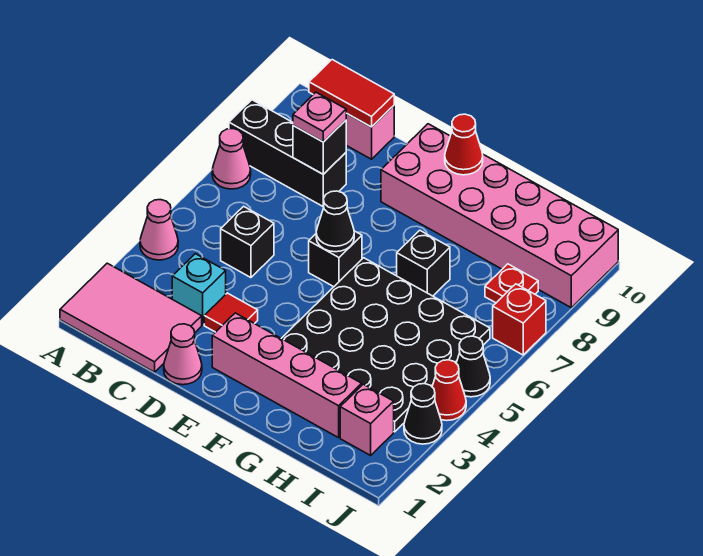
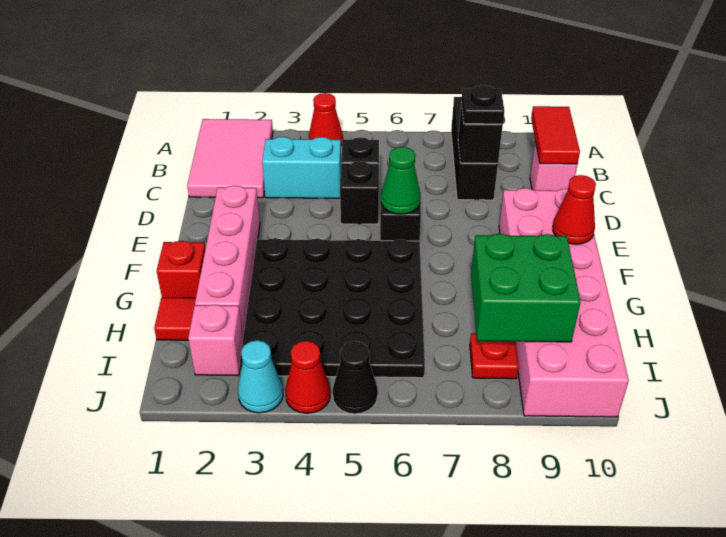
pink 1x1 cone [140,200,178,260] -> red 1x1 cone [309,93,343,145]
pink 1x1 cone [212,129,251,189] -> none
cyan 1x1 brick [172,254,226,325] -> cyan 1x2 brick [262,137,341,198]
pink 1x1 plate [293,92,346,142] -> black 1x1 plate [461,85,504,124]
pink 1x1 cone [164,324,202,385] -> none
red 1x1 tile [204,293,258,332] -> red 1x1 tile moved to [154,298,196,340]
black 1x1 cone [316,191,354,252] -> green 1x1 cone [381,147,421,214]
black 1x1 brick [397,230,450,296] -> black 1x1 brick moved to [340,161,379,224]
none -> green 2x2 brick [471,234,581,342]
black 1x1 cone [404,384,442,444] -> cyan 1x1 cone [238,340,283,413]
red 1x1 brick [493,284,546,355] -> red 1x1 brick moved to [157,241,206,298]

